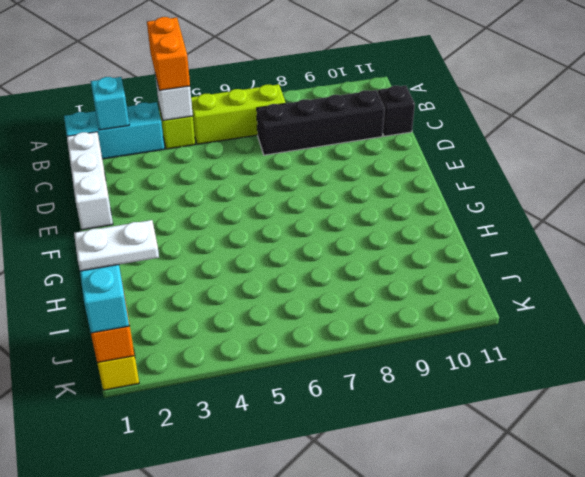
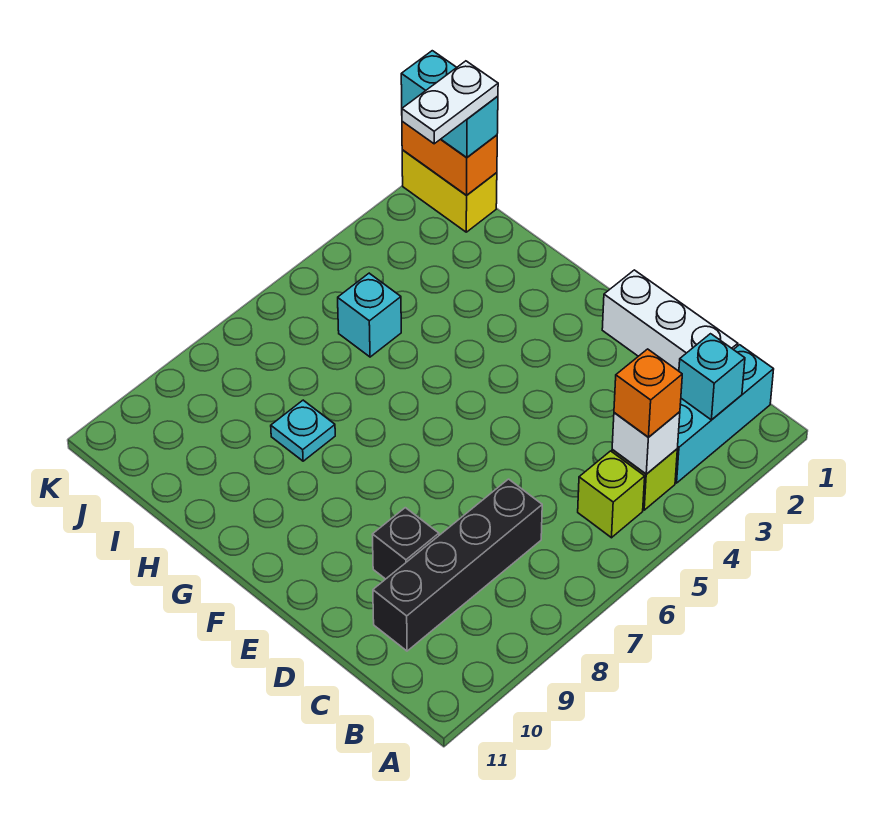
orange 1x2 brick [147,17,190,90] -> orange 1x1 brick [614,349,682,437]
lime 1x3 brick [191,84,286,144] -> lime 1x1 brick [578,451,645,538]
black 1x1 brick [378,86,415,136] -> black 1x1 brick moved to [372,508,439,579]
none -> cyan 1x1 plate [271,400,335,461]
none -> cyan 1x1 brick [338,273,401,357]

